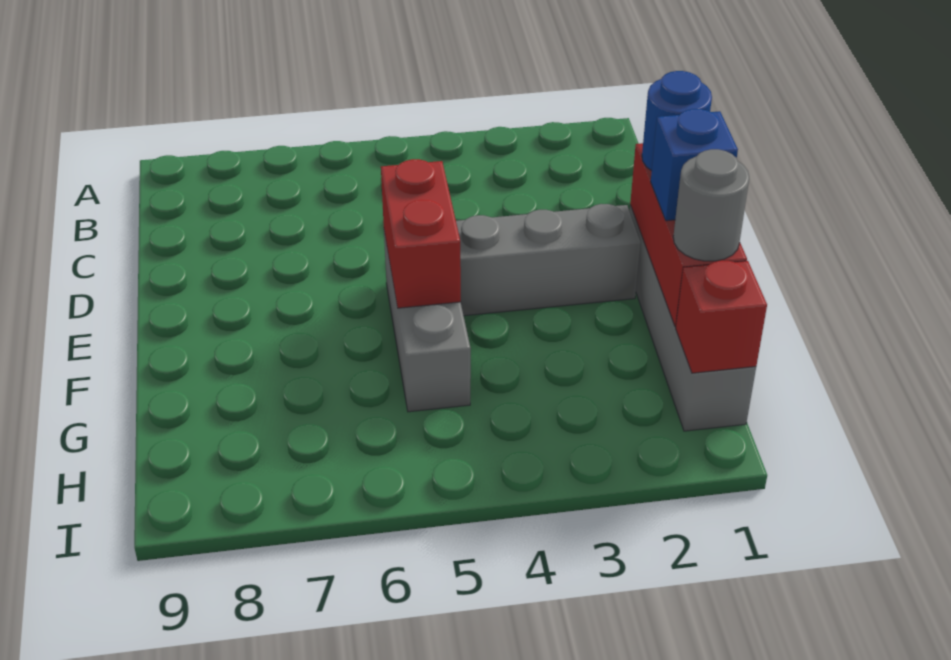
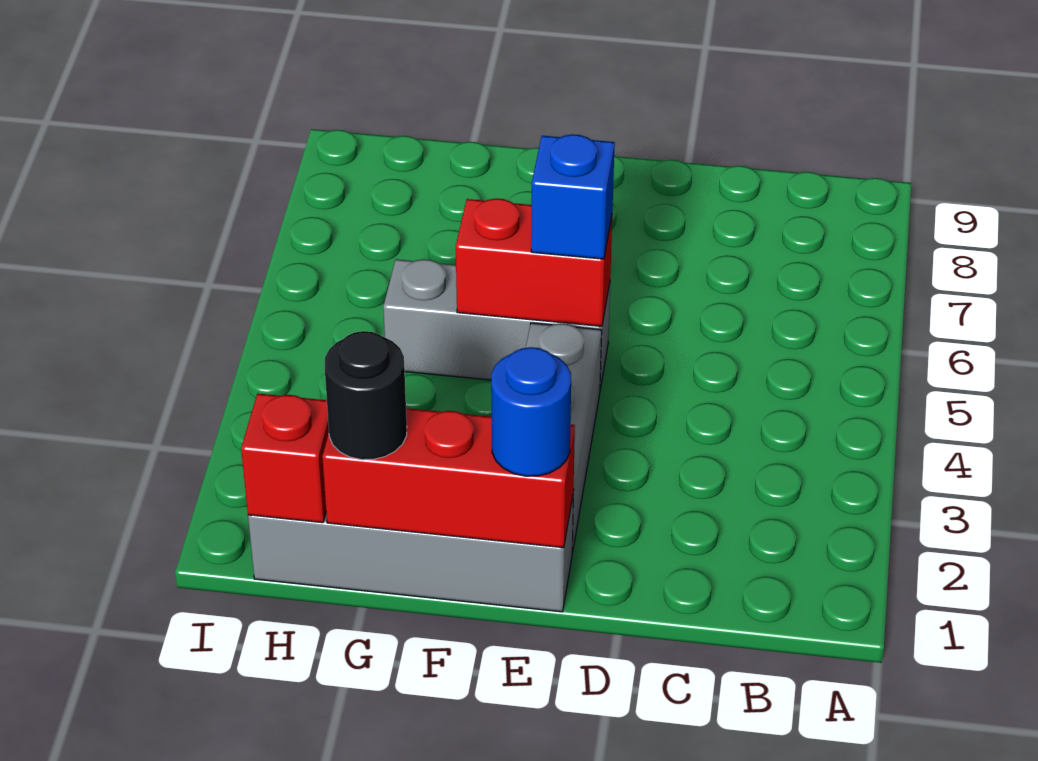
blue 1x1 brick [651,109,738,221] -> blue 1x1 brick moved to [531,134,615,259]
grey 1x1 round brick [673,149,749,261] -> black 1x1 round brick [324,331,407,460]

